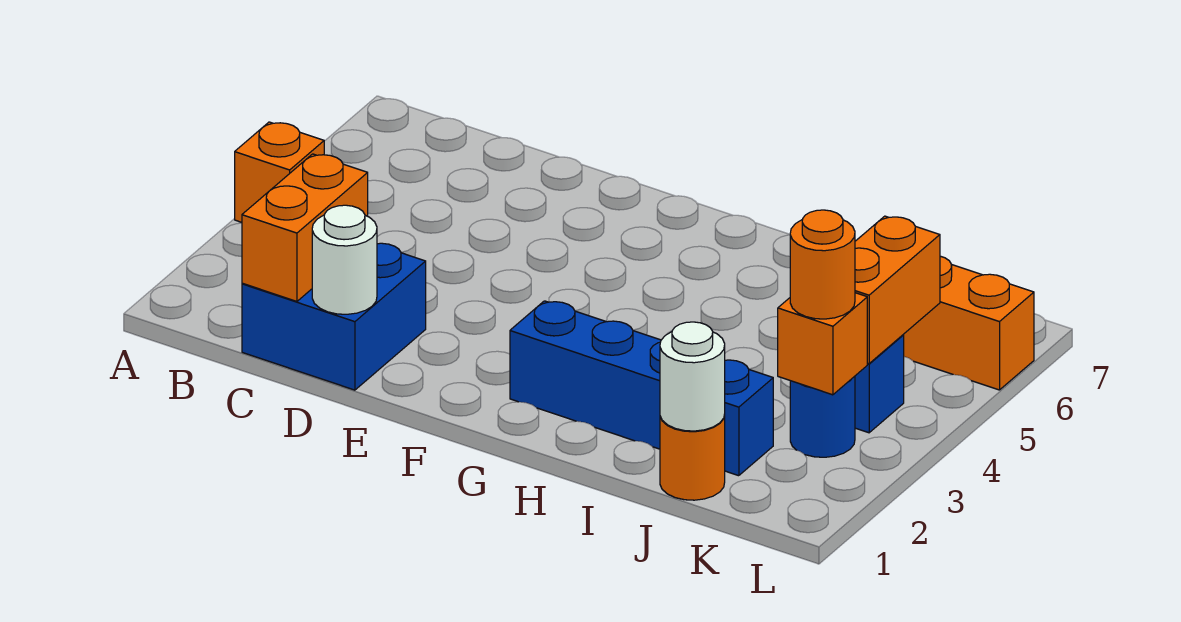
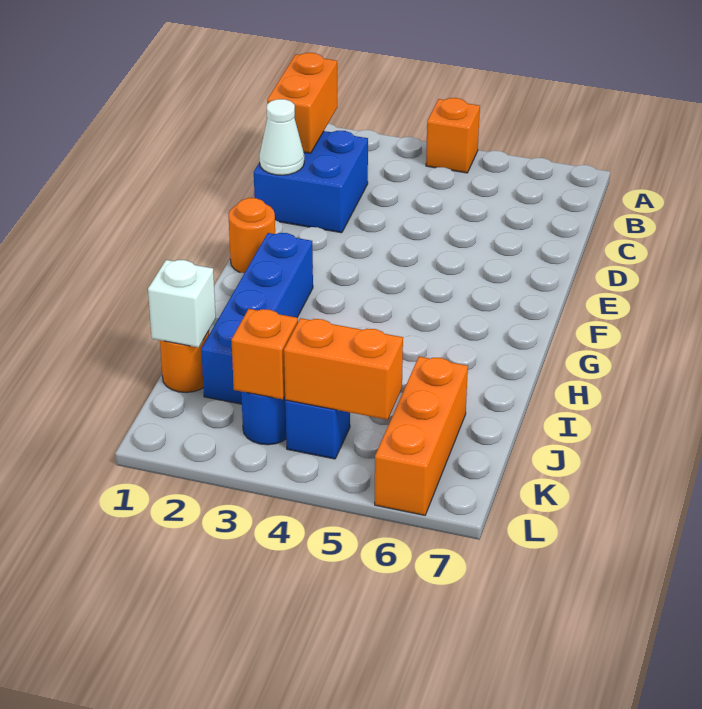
orange 1x2 brick [242,154,368,301] -> orange 1x2 brick turned to [267,53,337,153]
white 1x1 round brick [312,205,377,314] -> white 1x1 cone [259,99,304,175]
white 1x1 round brick [660,322,725,431] -> white 1x1 brick [148,260,216,347]
orange 1x1 round brick [790,210,855,319] -> orange 1x1 round brick moved to [229,198,275,273]

